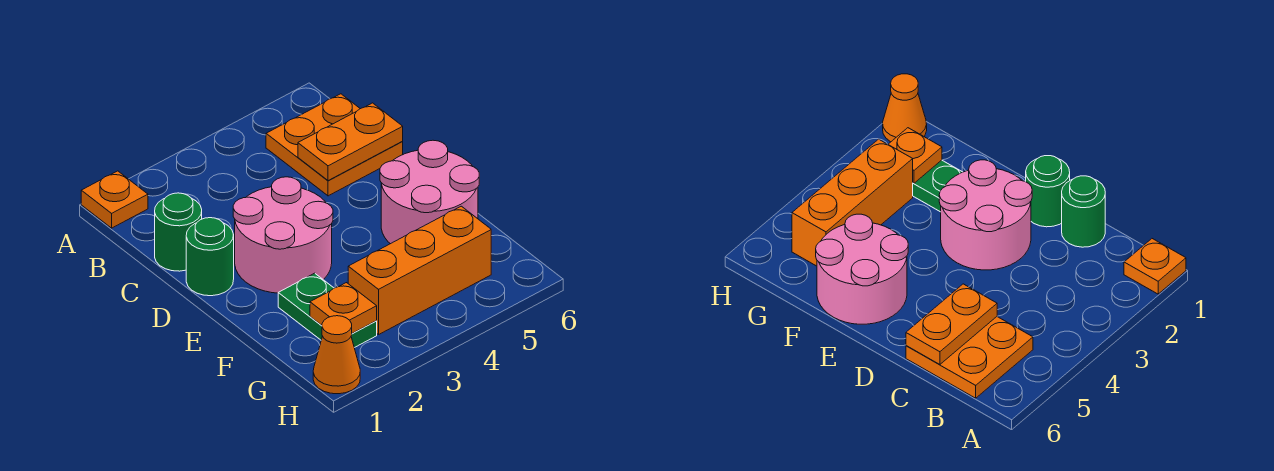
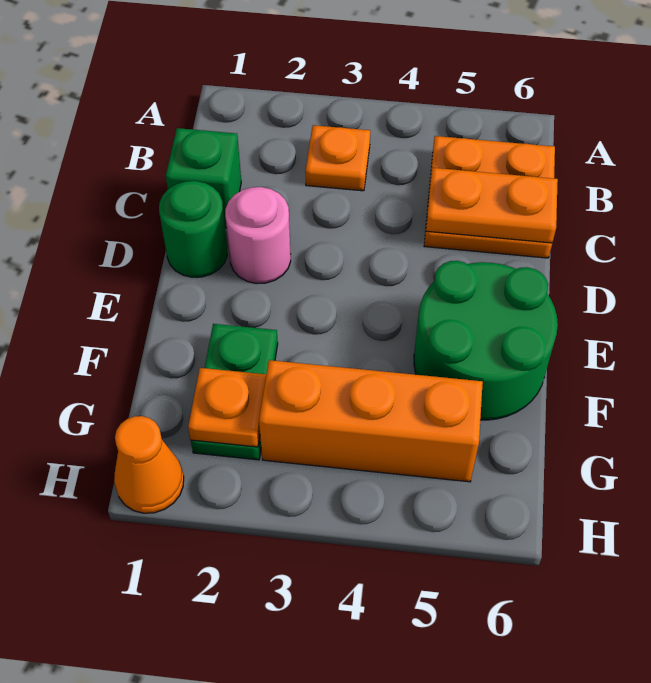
orange 1x1 plate [81,171,148,228] -> orange 1x1 plate moved to [305,125,370,191]
green 1x1 round brick [155,193,202,271] -> green 1x1 brick [166,128,241,228]
pink 2x2 round brick [233,177,333,293] -> pink 1x1 round brick [225,187,291,284]
pink 2x2 round brick [380,140,479,244] -> green 2x2 round brick [414,261,558,420]

